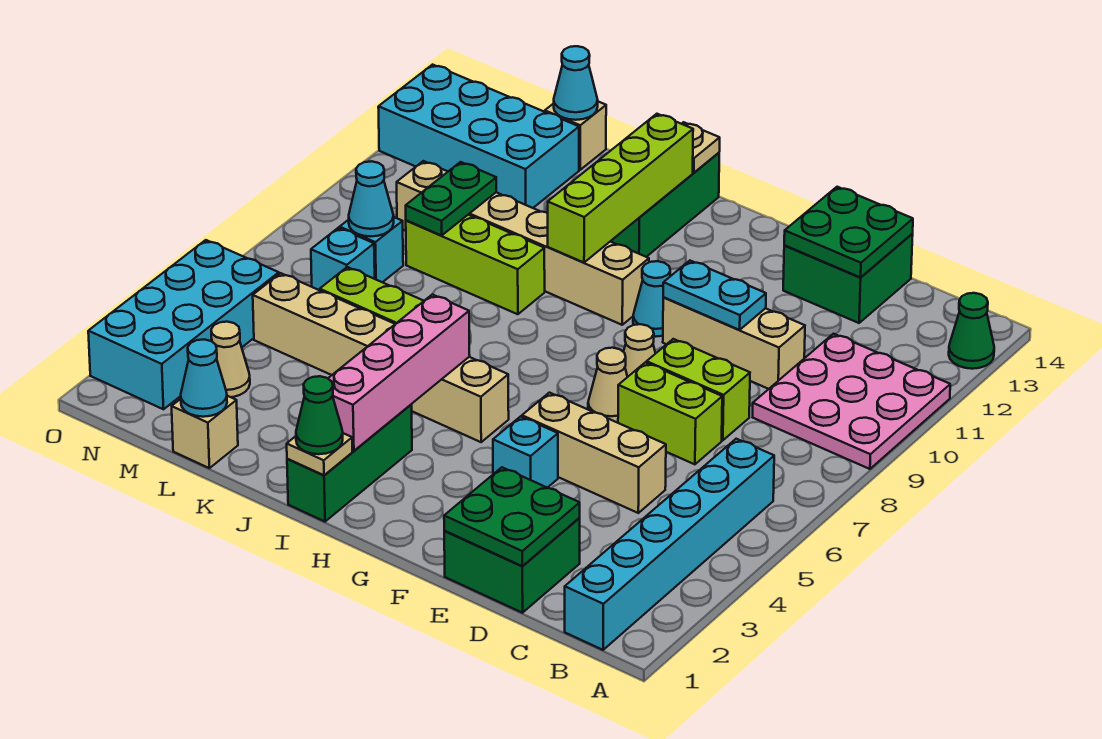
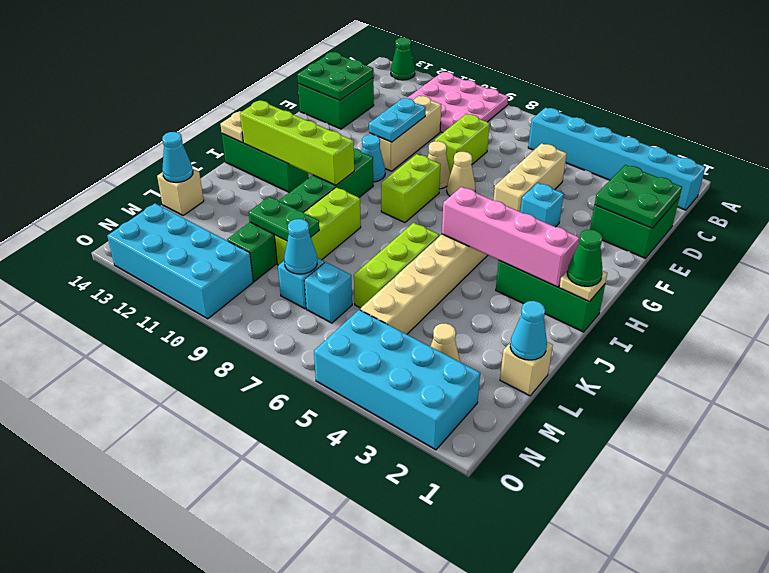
lime 1x2 brick [618,362,722,464] -> lime 1x2 brick moved to [381,154,440,223]
tan 1x6 brick [397,161,649,325] -> green 1x6 brick [227,148,373,281]
cyan 2x4 brick [378,65,579,208] -> cyan 2x4 brick turned to [107,203,253,319]

